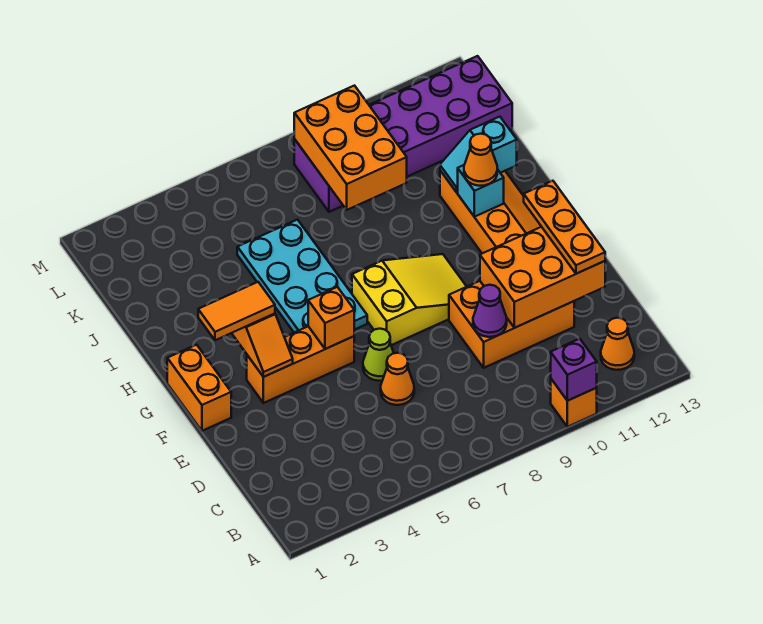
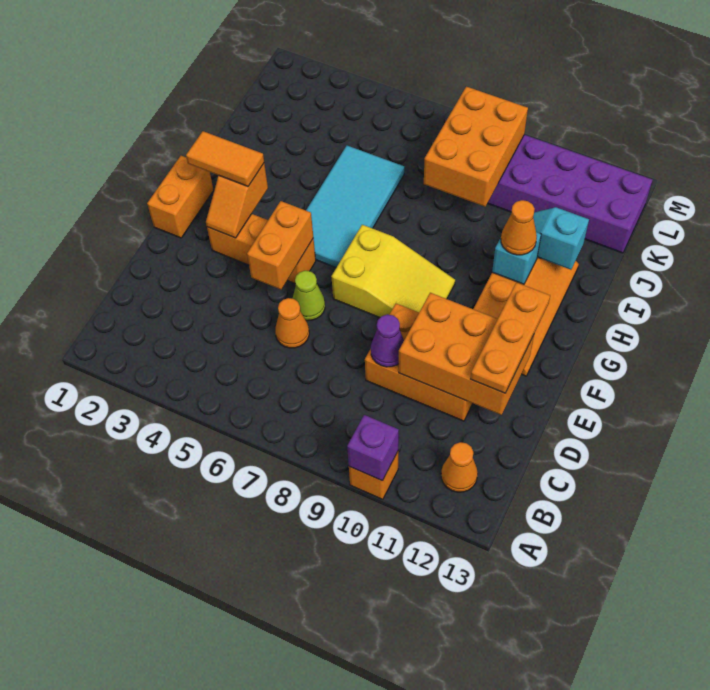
orange 1x1 brick [308,287,354,349] -> orange 1x2 brick [247,201,313,289]
cyan 2x4 plate [237,220,367,332] -> cyan 2x4 tile [306,146,404,268]

